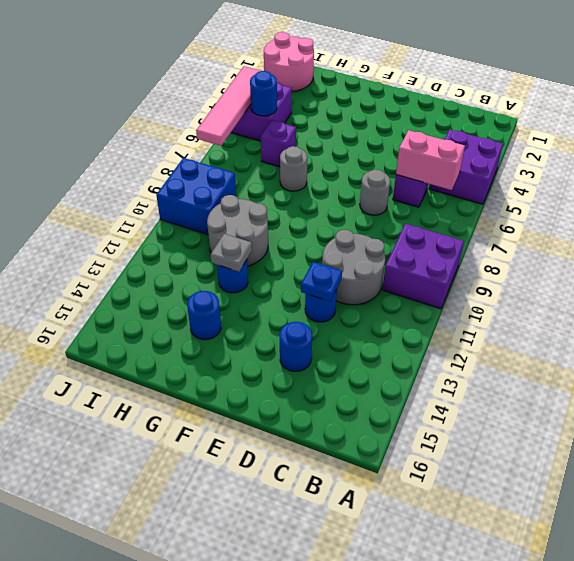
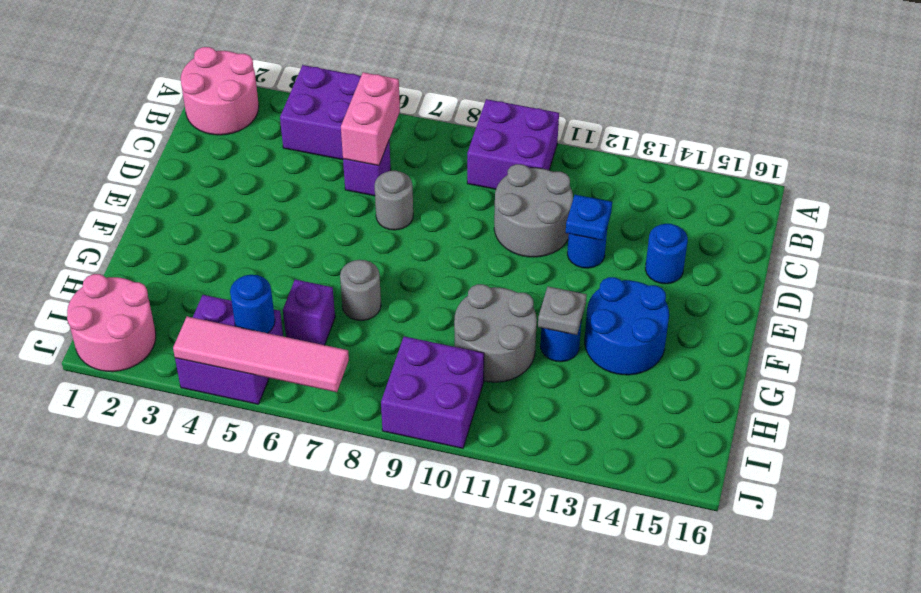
none -> pink 2x2 round brick [181,47,259,135]
blue 1x1 round brick [187,291,221,340] -> blue 2x2 round brick [585,277,669,375]
blue 2x2 brick [156,158,236,235] -> purple 2x2 brick [381,336,484,448]

